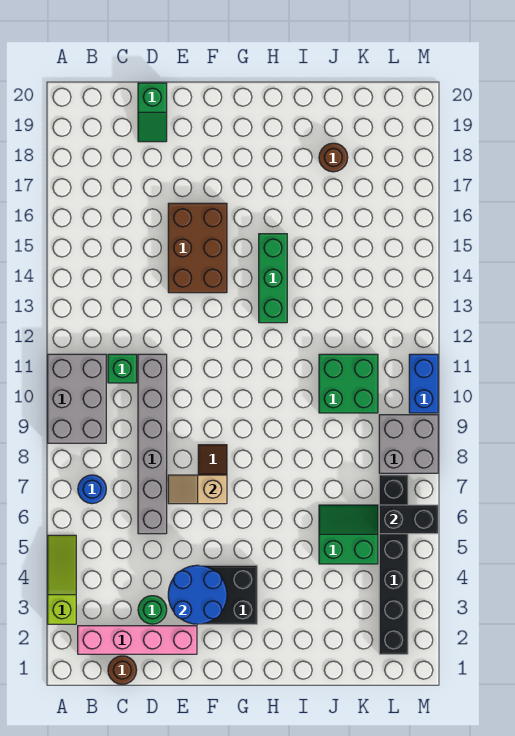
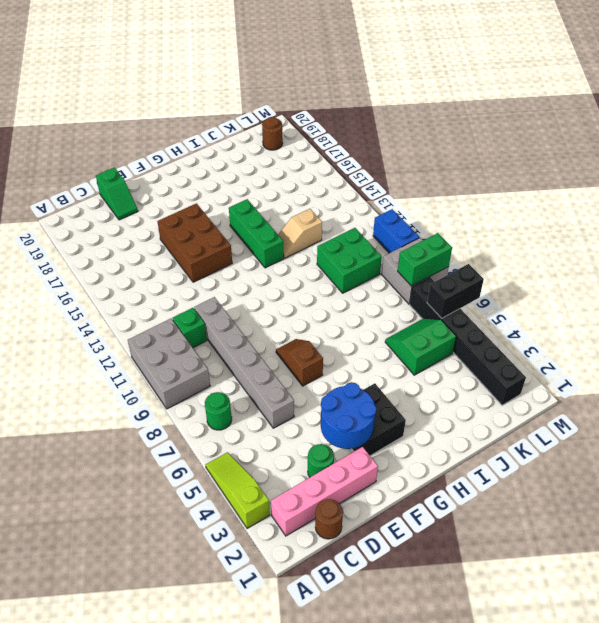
blue 1x1 round brick [78,475,106,504] -> green 1x1 round brick [205,392,232,430]
tan 1x2 slope [168,475,227,504] -> tan 1x2 slope moved to [278,209,322,258]
brown 1x1 round brick [319,143,348,172] -> brown 1x1 round brick moved to [262,117,283,150]
none -> green 1x2 brick [398,233,452,286]

